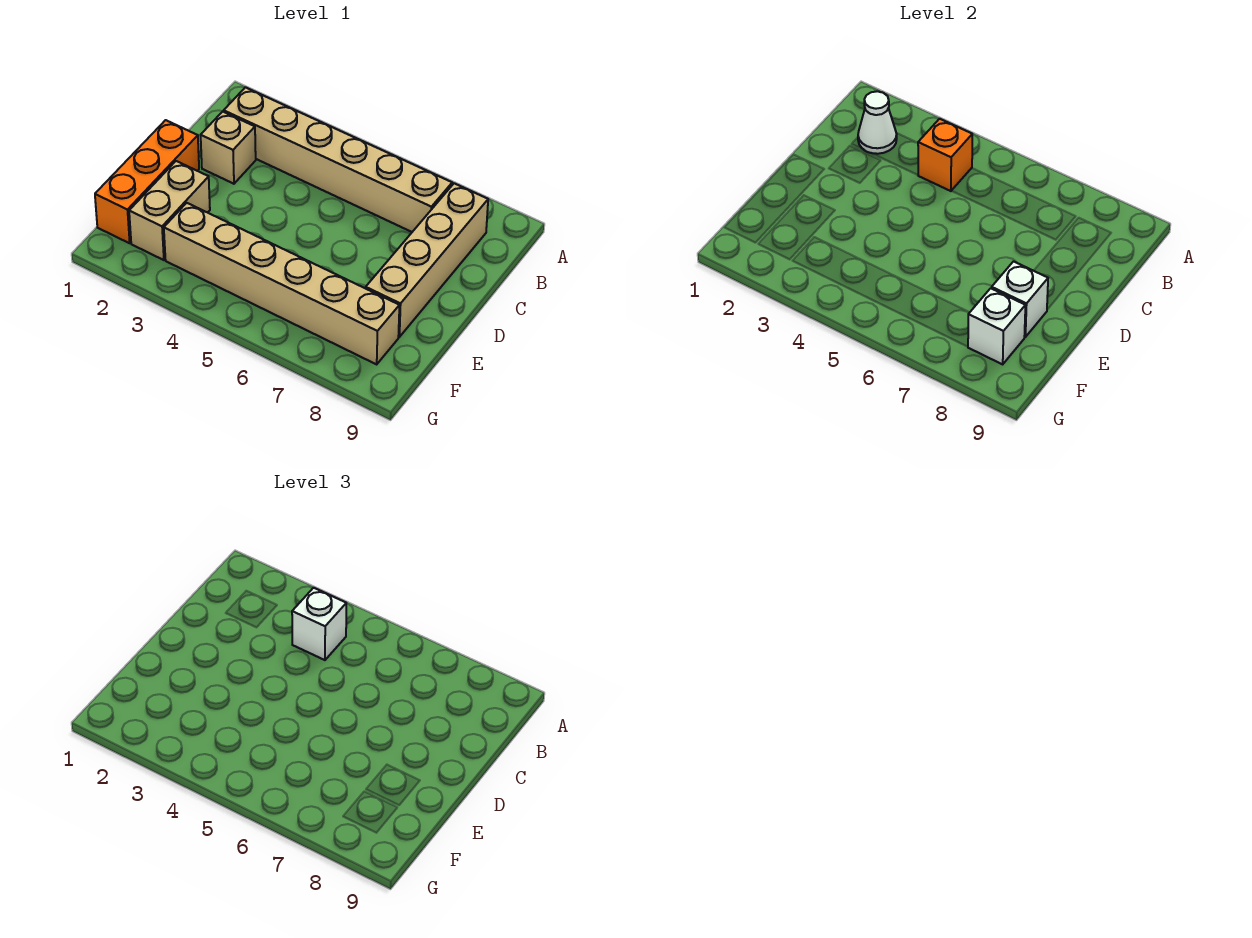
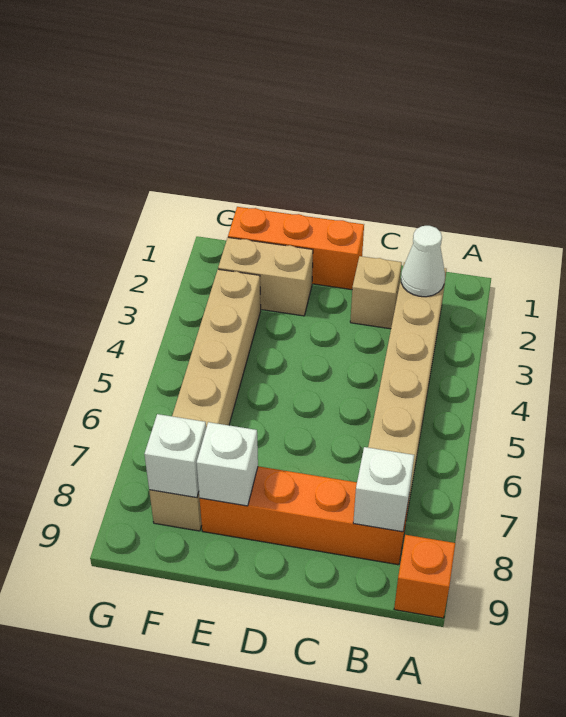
orange 1x1 brick [918,119,972,191] -> orange 1x1 brick moved to [394,535,455,618]
white 1x1 brick [292,588,346,660] -> white 1x1 brick moved to [353,447,414,532]
tan 1x4 brick [366,183,488,337] -> orange 1x4 brick [200,466,409,565]

